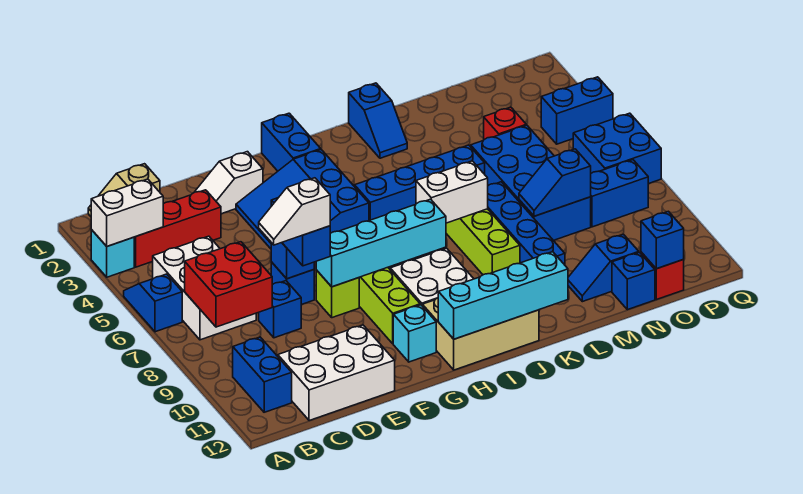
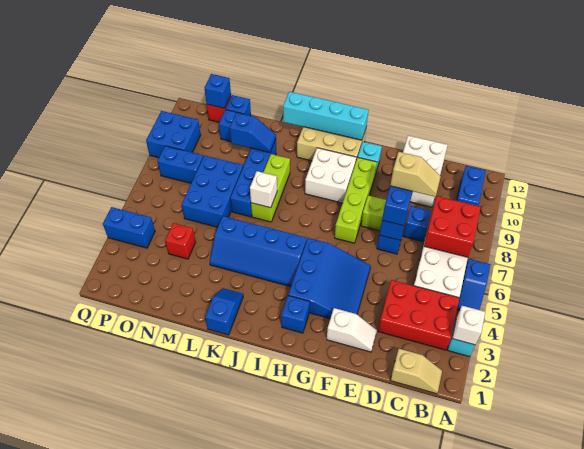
white 1x2 brick [91,179,163,246] -> white 1x1 brick [452,306,485,345]
red 1x3 brick [134,190,221,267] -> red 2x3 brick [378,280,459,350]
white 2x3 brick [278,325,395,421] -> white 2x3 brick turned to [403,136,447,207]
white 1x2 slope [259,178,330,245] -> tan 1x2 slope [390,152,441,197]
cyan 1x4 brick [316,199,446,287] -> none
blue 1x2 brick [262,113,321,171] -> blue 1x1 brick [281,296,310,333]
white 1x2 brick [416,161,488,223] -> white 1x1 brick [250,171,277,208]
blue 2x4 brick [471,125,591,241] -> blue 2x3 brick [182,155,243,227]
blue 1x2 slope [519,149,591,216] -> blue 1x2 slope moved to [230,113,276,153]
blue 2x2 brick [573,113,661,184] -> blue 2x2 brick moved to [146,111,201,158]

